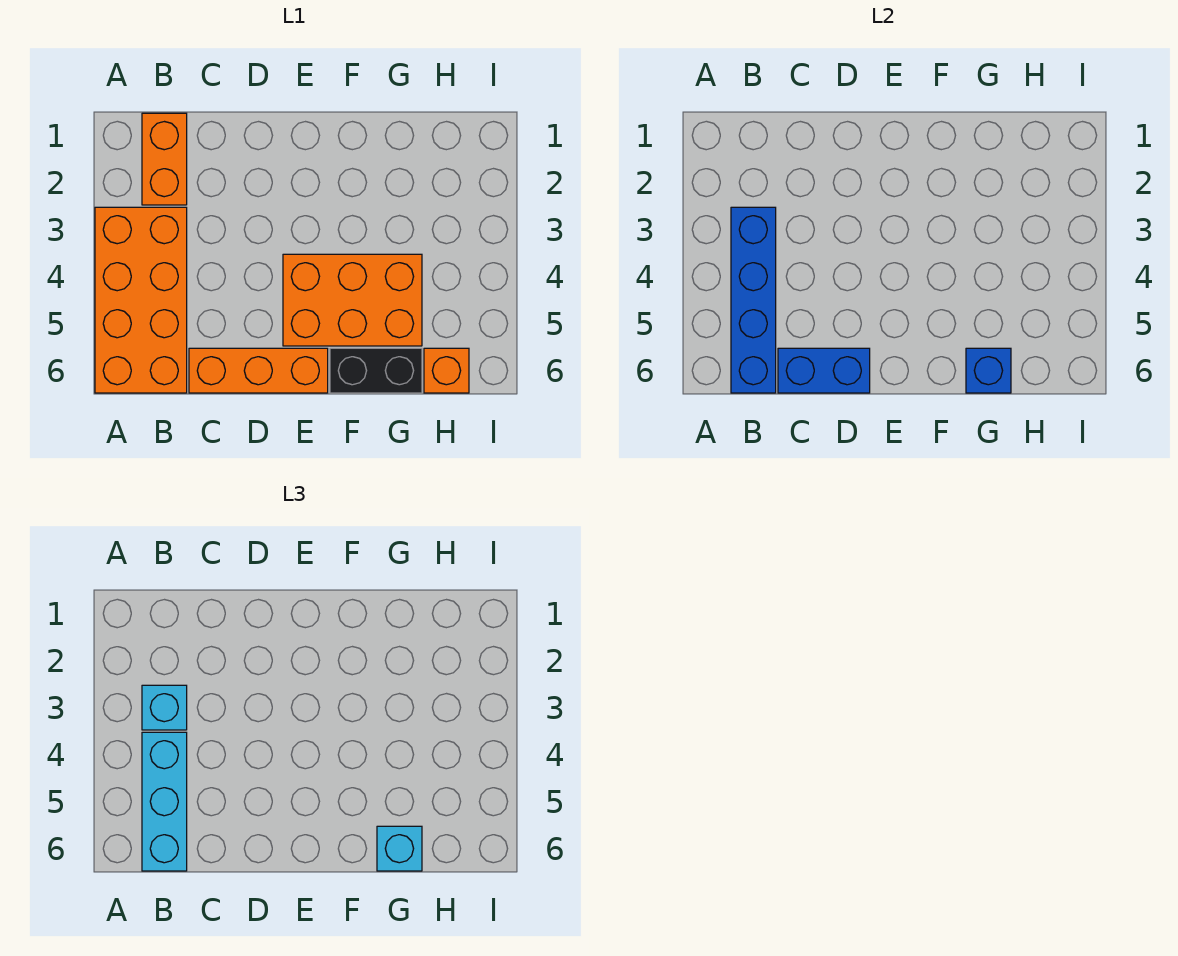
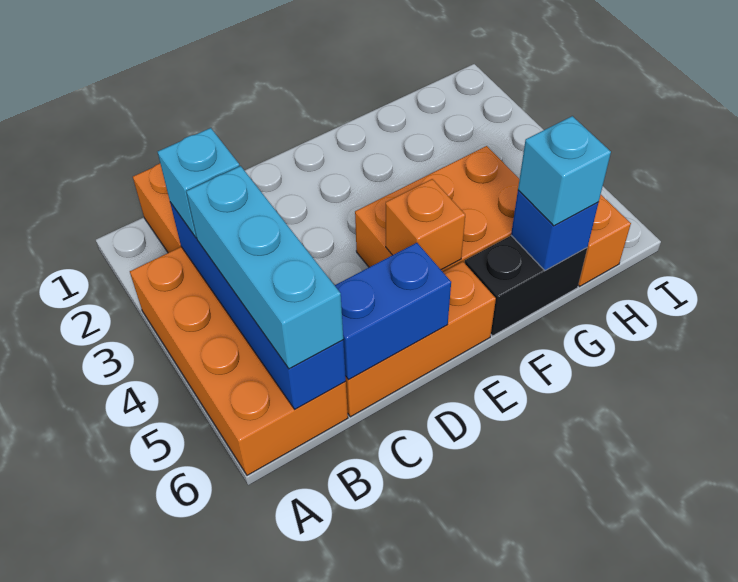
none -> orange 1x1 brick [386,179,465,270]

